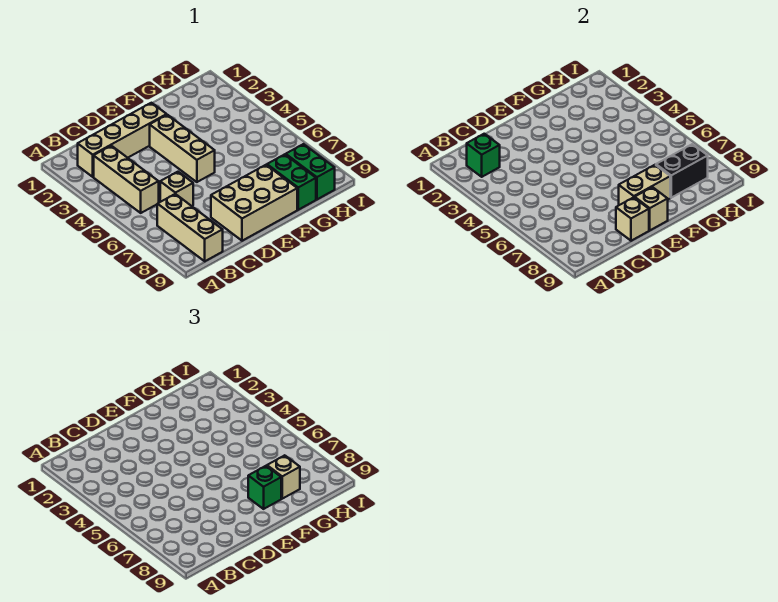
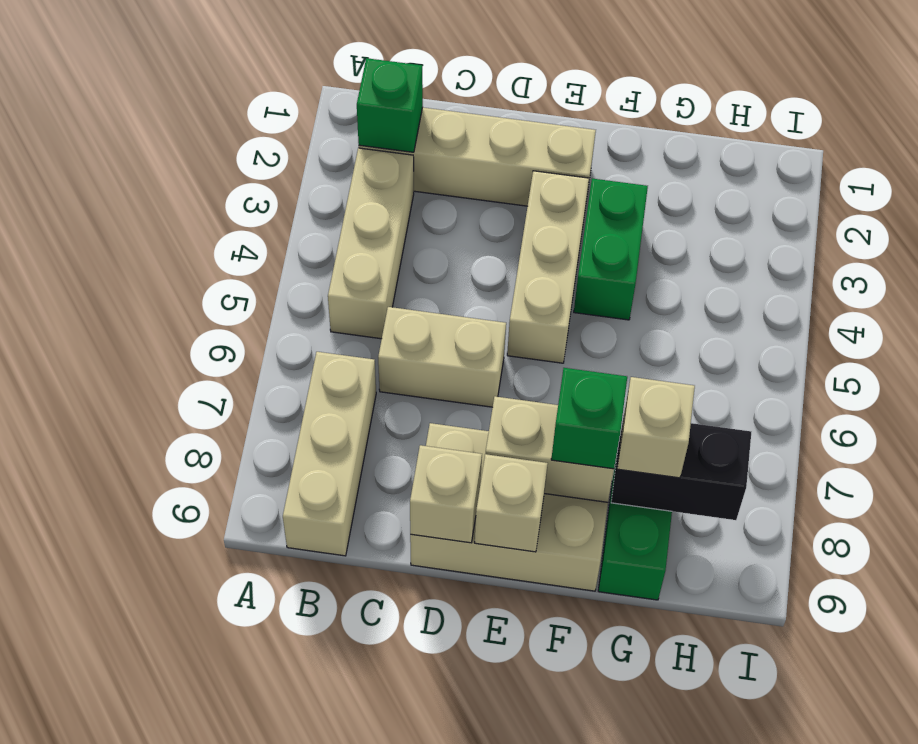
tan 1x1 brick [160,172,193,206] -> tan 1x2 brick [378,307,506,407]
green 1x2 brick [286,144,335,199] -> green 1x2 brick moved to [574,179,648,320]

